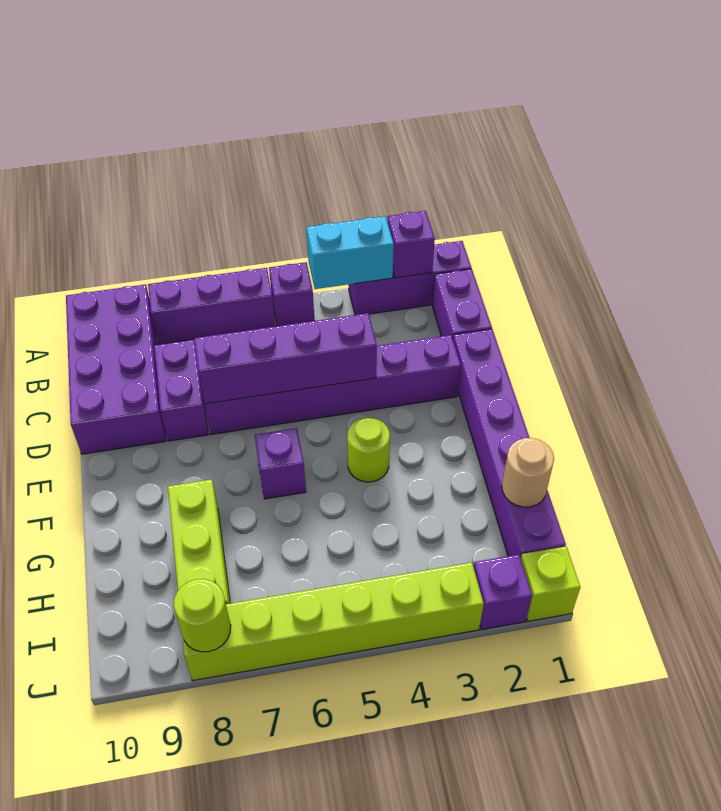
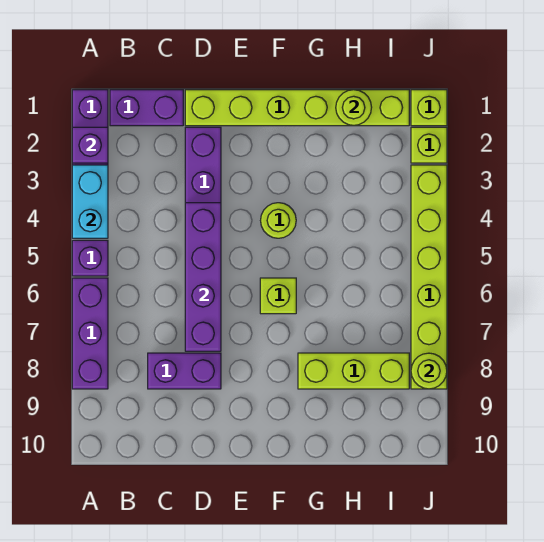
purple 2x4 brick [66,284,166,454] -> none
purple 1x6 brick [453,329,566,557] -> lime 1x6 brick [185,90,409,126]
purple 1x1 brick [255,428,306,499] -> lime 1x1 brick [260,278,296,314]
tan 1x1 round brick [502,438,554,507] -> lime 1x1 round brick [336,90,372,125]
purple 1x1 brick [474,554,532,630] -> lime 1x1 brick [411,127,447,163]

